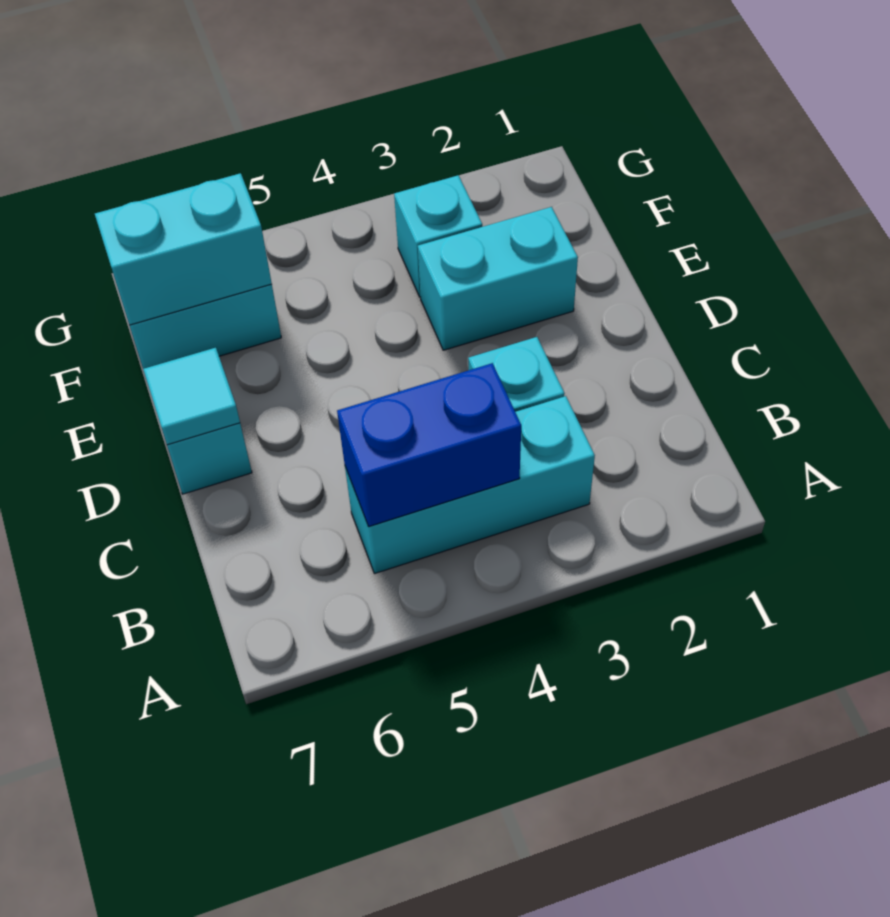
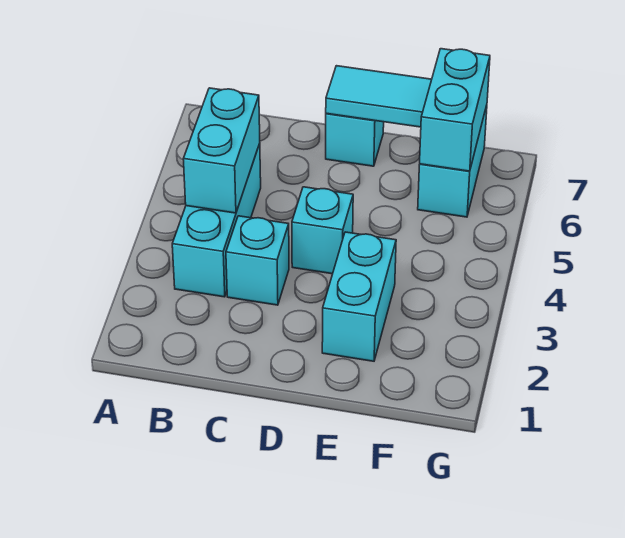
blue 1x2 brick [337,363,521,527] -> cyan 1x2 brick [183,88,260,213]
cyan 1x1 tile [143,348,240,445] -> cyan 1x2 tile [326,66,432,127]
cyan 1x1 brick [394,175,482,297] -> cyan 1x1 brick moved to [292,187,353,274]

